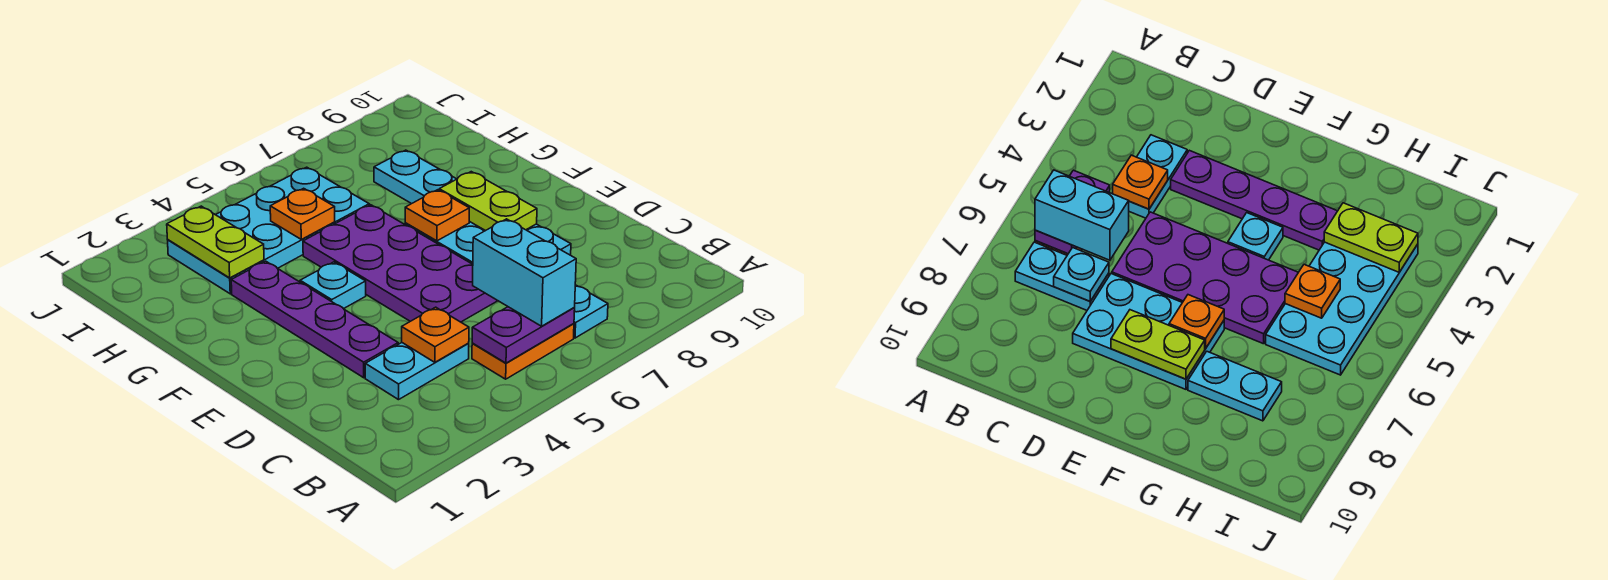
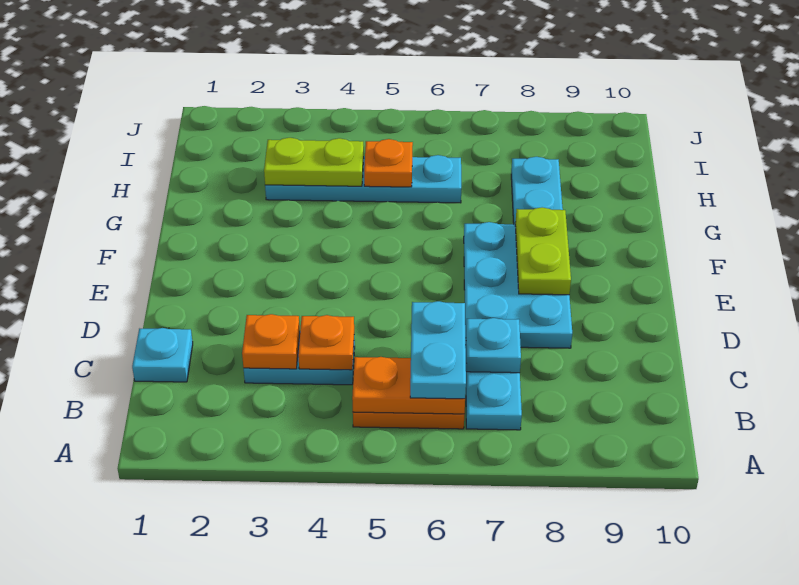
purple 1x2 plate [472,307,575,363] -> orange 1x2 plate [352,357,465,414]
cyan 1x2 brick [473,219,576,326] -> cyan 1x2 plate [410,301,466,399]
purple 1x4 plate [231,261,398,378] -> none
purple 2x4 plate [303,205,498,322] -> none
cyan 1x1 plate [300,262,366,309] -> cyan 1x1 plate moved to [132,328,193,382]
orange 1x1 plate [405,190,469,241] -> orange 1x1 plate moved to [242,314,300,369]
cyan 2x4 plate [168,167,369,294] -> cyan 1x4 plate [265,155,461,203]
lime 1x2 plate [167,206,264,278] -> lime 1x2 plate turned to [264,138,364,186]

